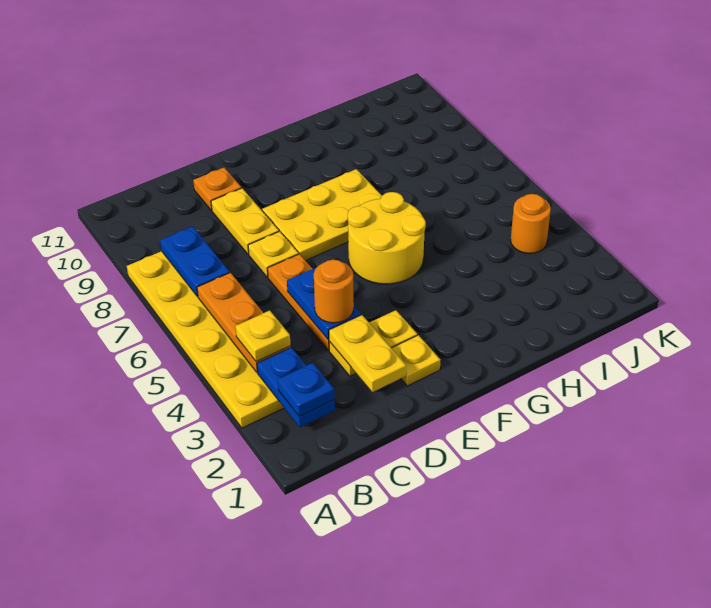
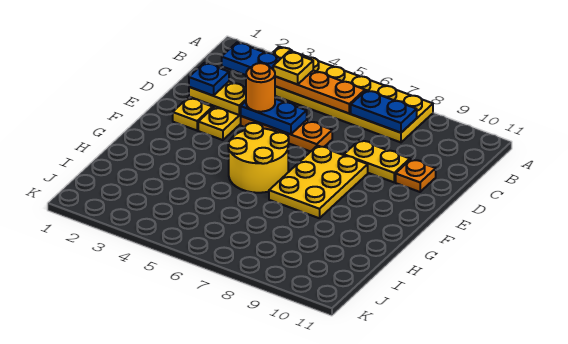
blue 1x1 plate [278,363,334,416] -> blue 1x1 plate moved to [189,63,229,96]
yellow 1x1 plate [248,231,299,277] -> none
orange 1x1 round brick [511,194,551,254] -> none

